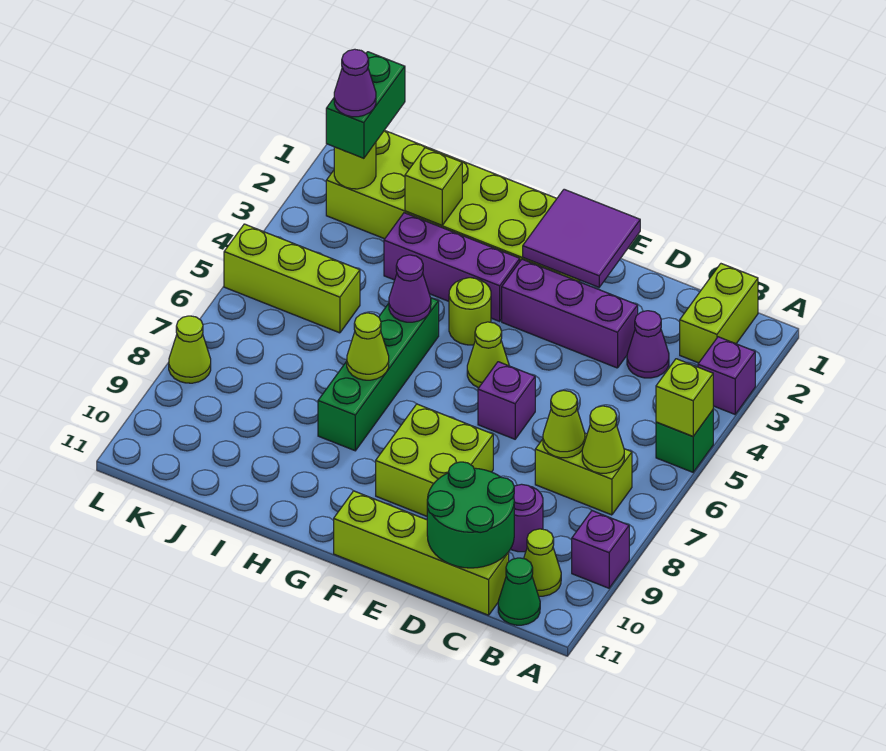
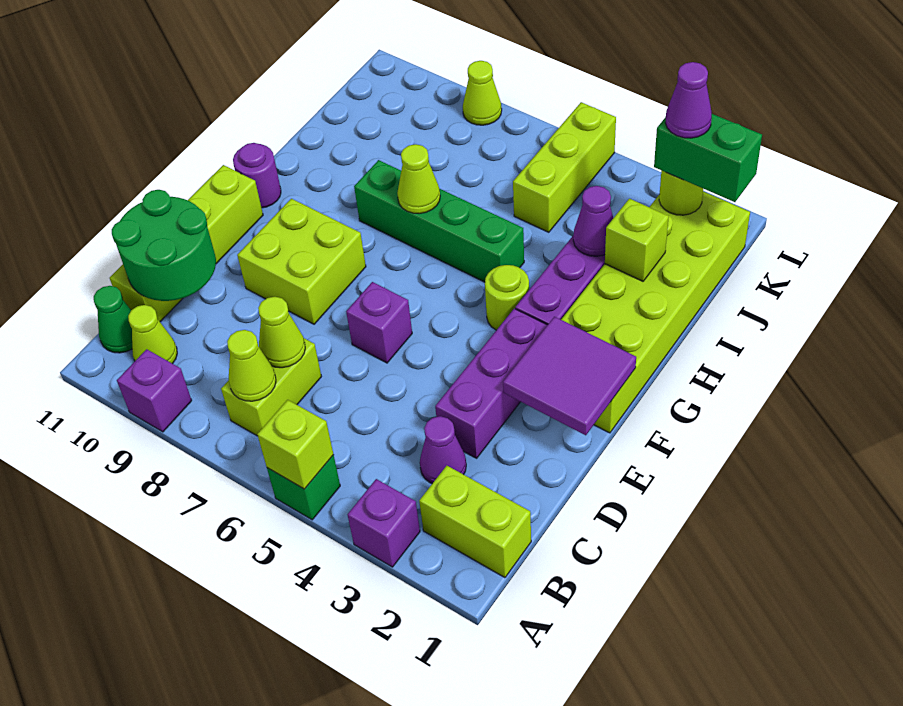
purple 1x1 round brick [511,484,543,552] -> purple 1x1 round brick moved to [233,143,281,208]
lime 1x1 cone [467,322,509,388] -> none
purple 1x1 cone [389,255,431,322] -> purple 1x1 cone moved to [573,186,613,256]

